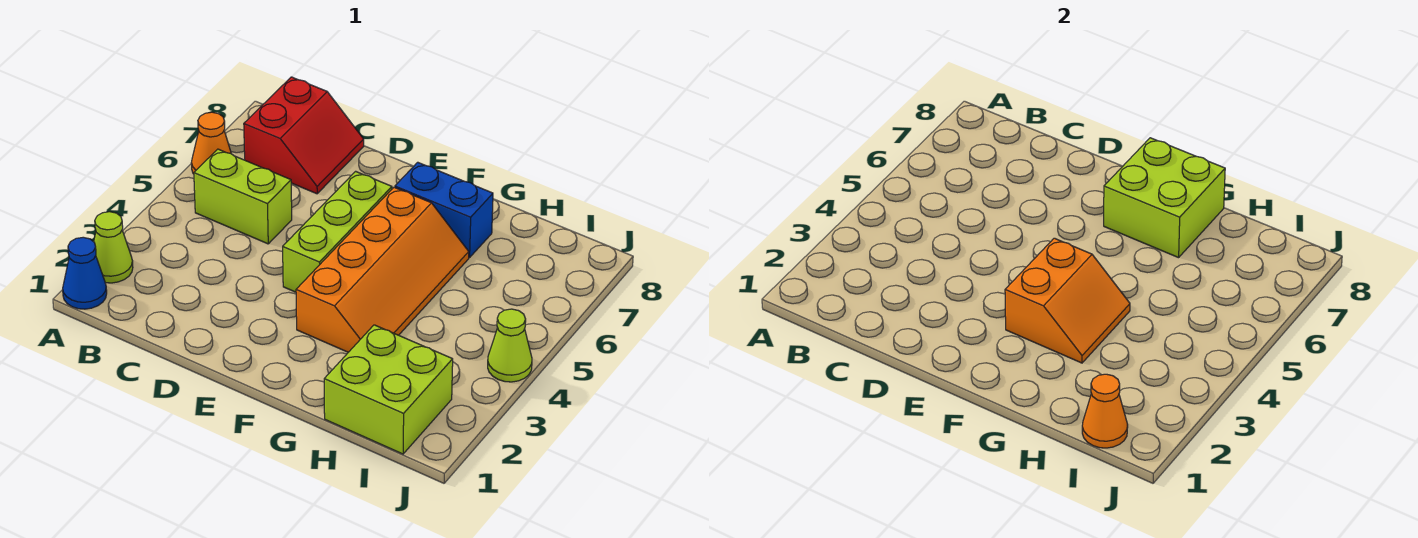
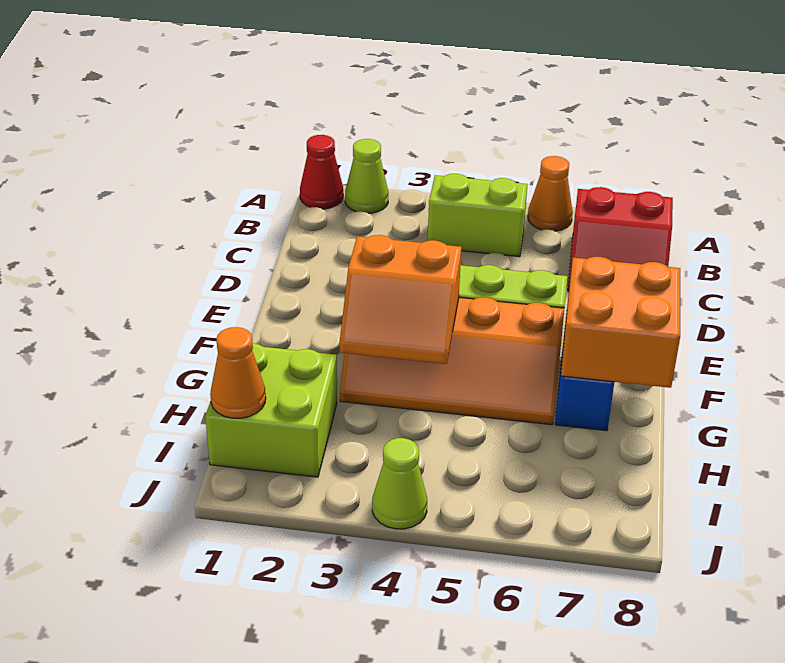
blue 1x1 cone [63,237,107,309] -> red 1x1 cone [300,135,343,209]
lime 1x2 brick [194,149,292,244] -> lime 1x2 brick turned to [428,174,528,257]
lime 2x2 brick [1104,138,1225,258] -> orange 2x2 brick [561,257,680,388]

